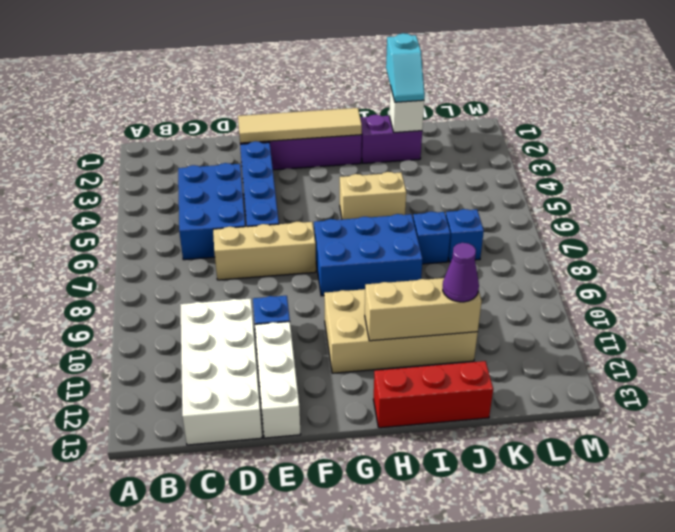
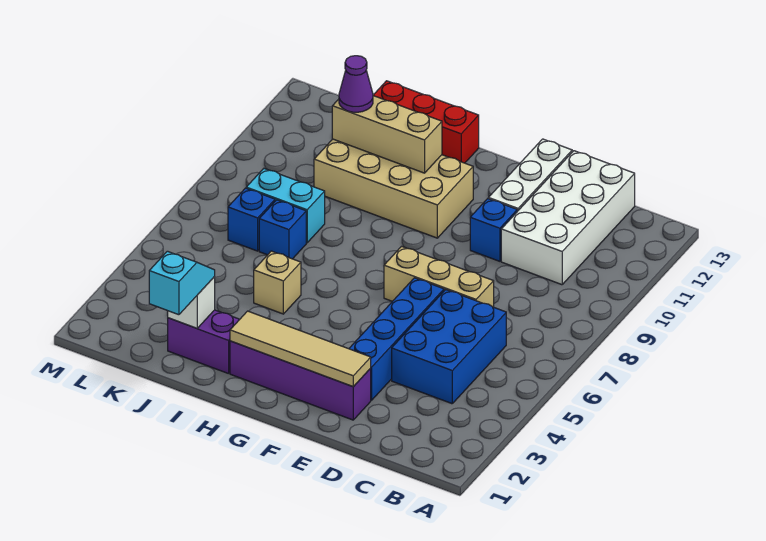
blue 2x3 brick [314,214,423,296] -> none
tan 1x2 brick [340,172,406,219] -> tan 1x1 brick [254,251,301,314]
none -> cyan 1x2 brick [246,169,325,243]

